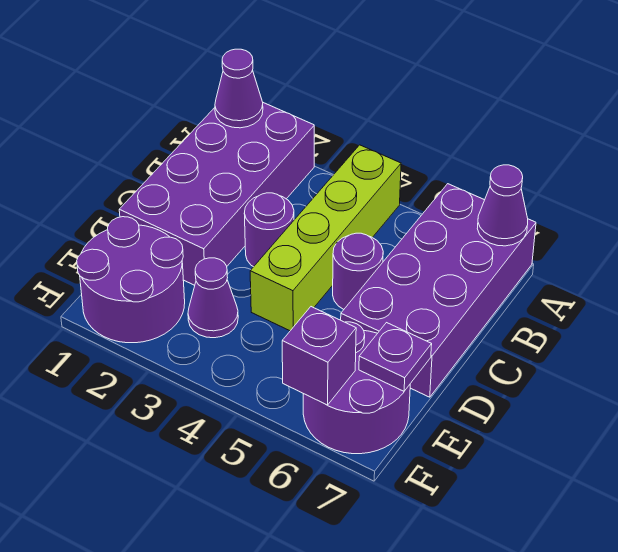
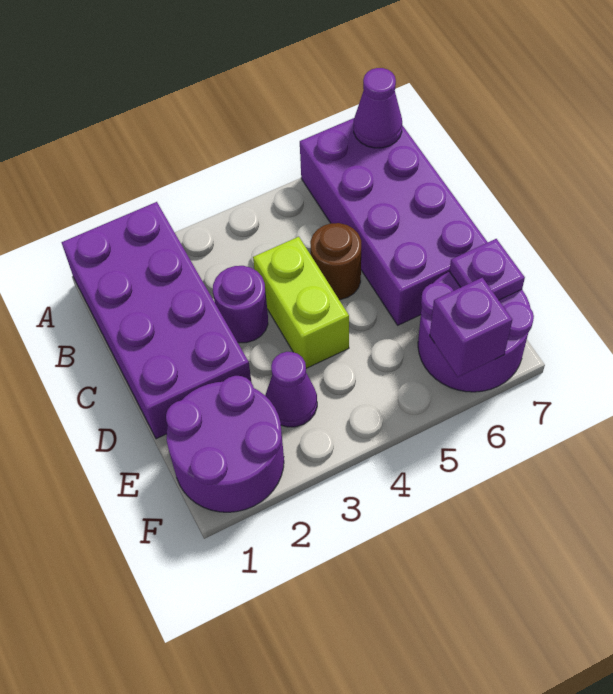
purple 1x1 cone [215,49,263,128] -> none
lime 1x4 brick [250,145,401,331] -> lime 1x2 brick [253,237,349,368]
purple 1x1 round brick [333,233,383,309] -> brown 1x1 round brick [310,223,361,300]

